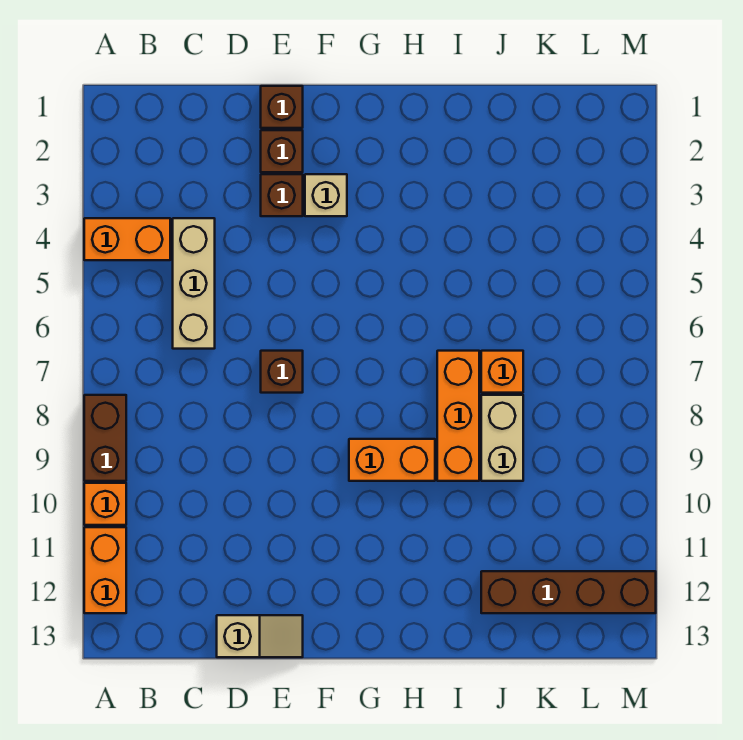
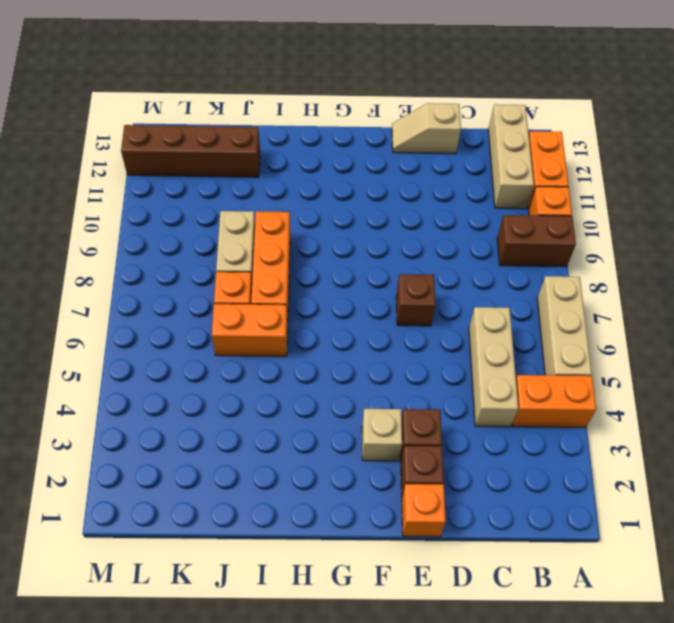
none -> tan 1x3 brick [537,276,592,376]
brown 1x2 brick [84,395,126,481] -> brown 1x2 brick turned to [497,215,576,267]
none -> tan 1x3 brick [488,104,534,209]
brown 1x1 brick [261,86,303,128] -> orange 1x1 brick [402,484,446,537]
orange 1x2 brick [349,439,435,481] -> orange 1x2 brick moved to [212,304,288,356]

